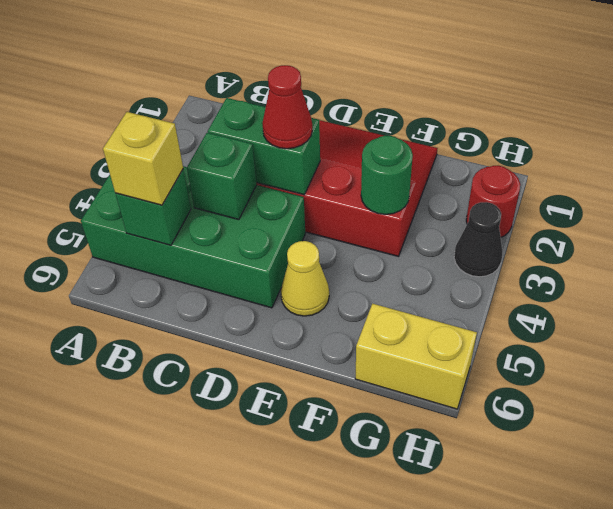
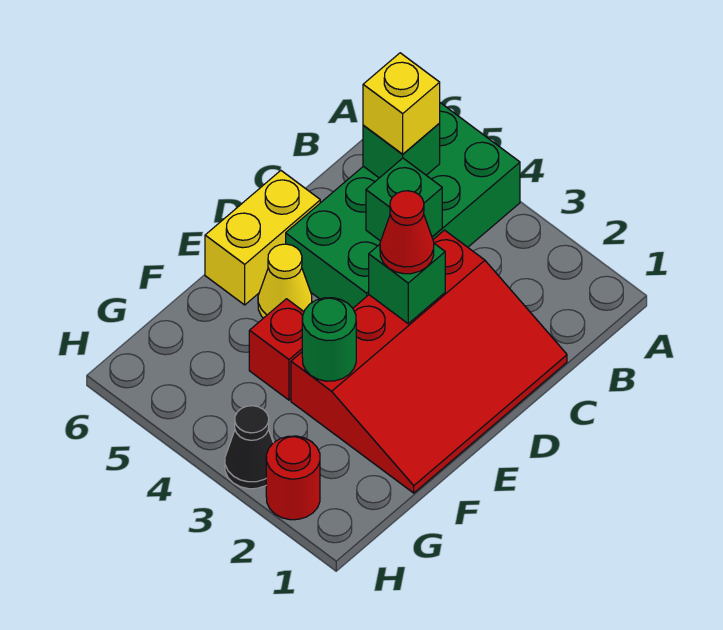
green 1x2 brick [208,98,320,195] -> green 1x1 brick [369,244,445,324]
none -> red 1x1 brick [249,299,304,400]
yellow 1x2 brick [355,304,477,409] -> yellow 1x2 brick moved to [205,171,320,305]

